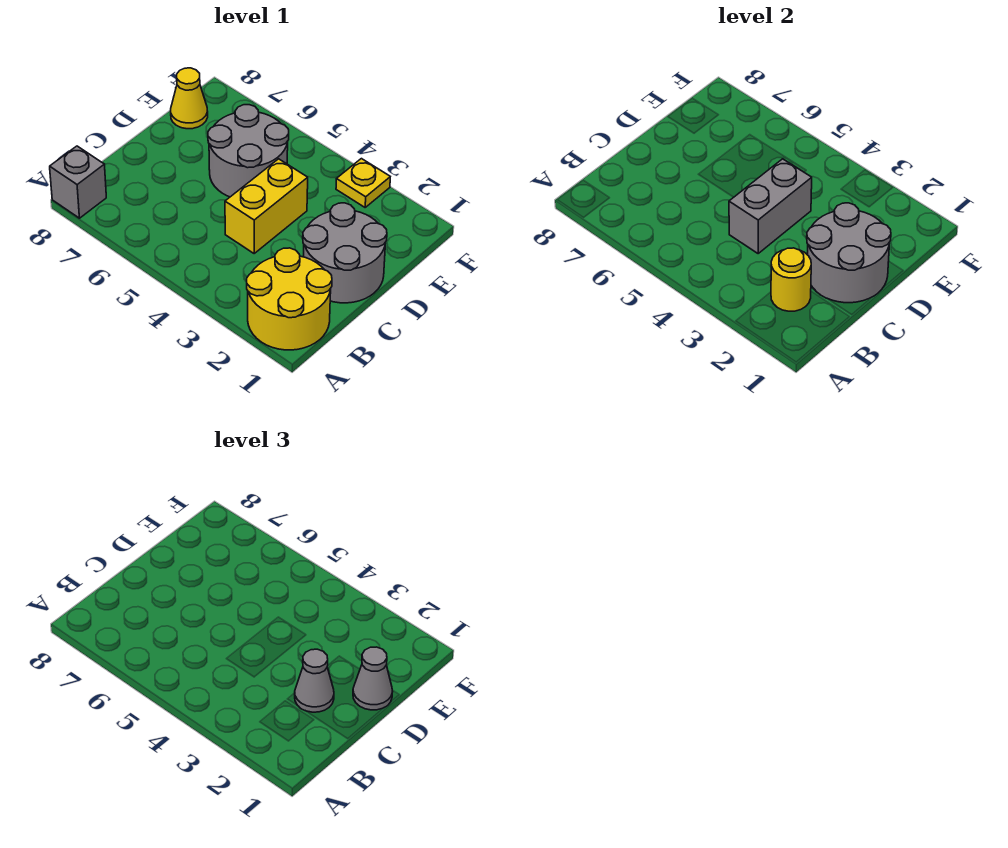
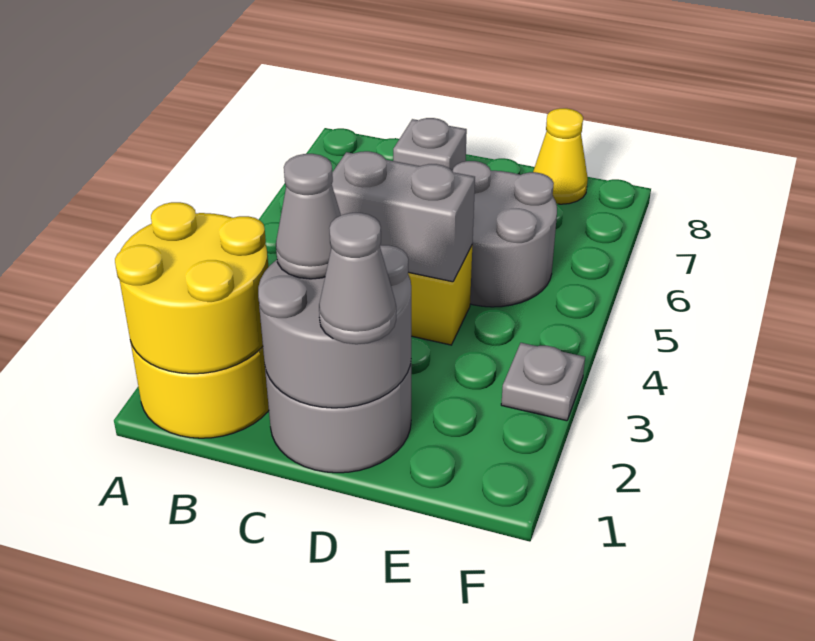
grey 1x1 brick [50,146,106,218] -> grey 1x1 brick moved to [393,118,467,171]
yellow 1x1 round brick [771,248,811,311] -> yellow 2x2 round brick [115,202,268,374]
yellow 1x1 plate [336,159,390,207] -> grey 1x1 plate [501,343,585,421]

